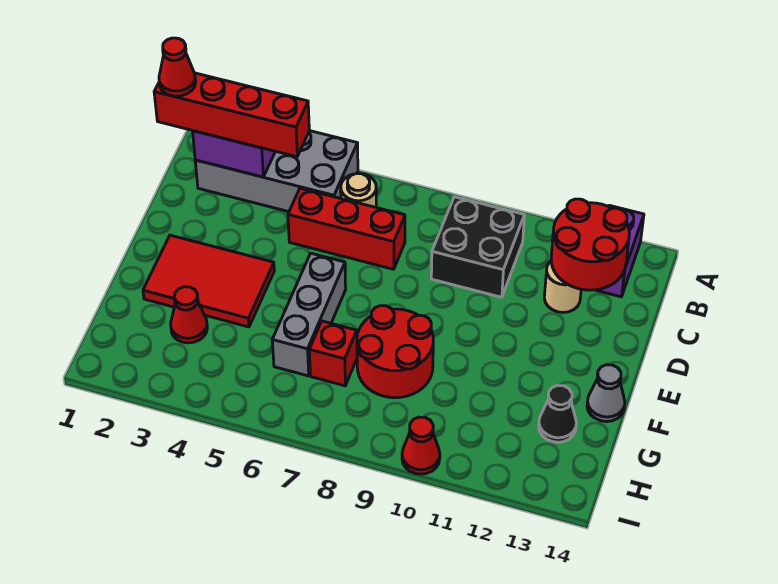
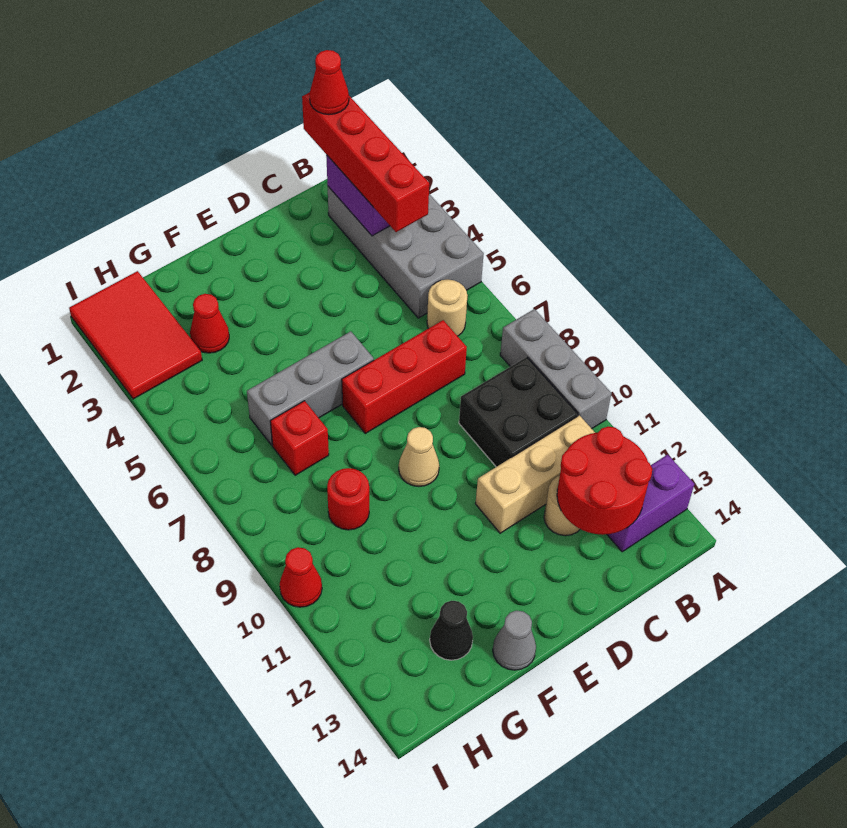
none -> grey 1x3 brick [500,309,611,429]
none -> tan 1x3 brick [475,415,595,533]
red 1x3 brick [288,188,405,269] -> red 1x3 brick turned to [342,320,467,433]
red 2x3 tile [143,235,274,327] -> red 2x3 tile moved to [69,271,202,399]
none -> tan 1x1 cone [399,427,439,487]
red 2x2 round brick [357,306,433,398] -> red 1x1 round brick [327,468,369,530]

